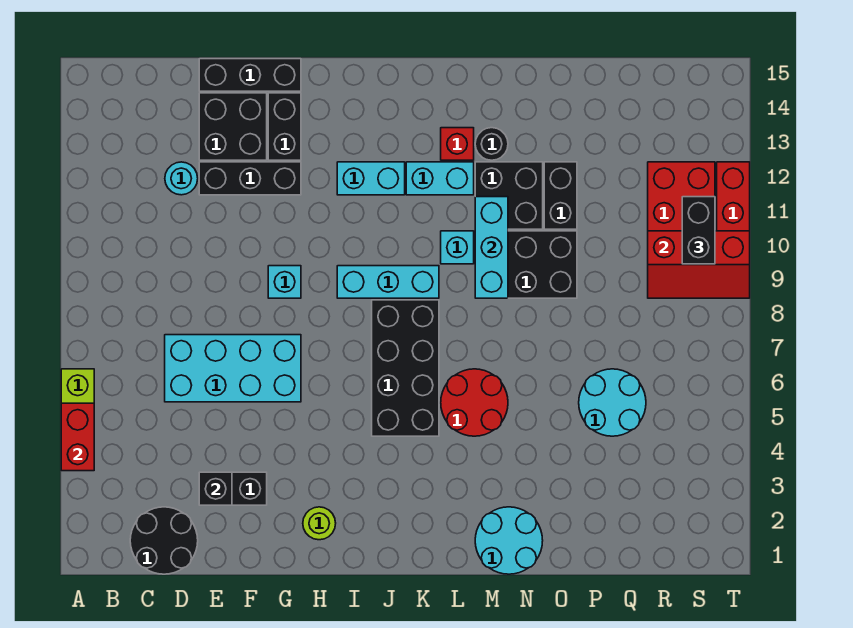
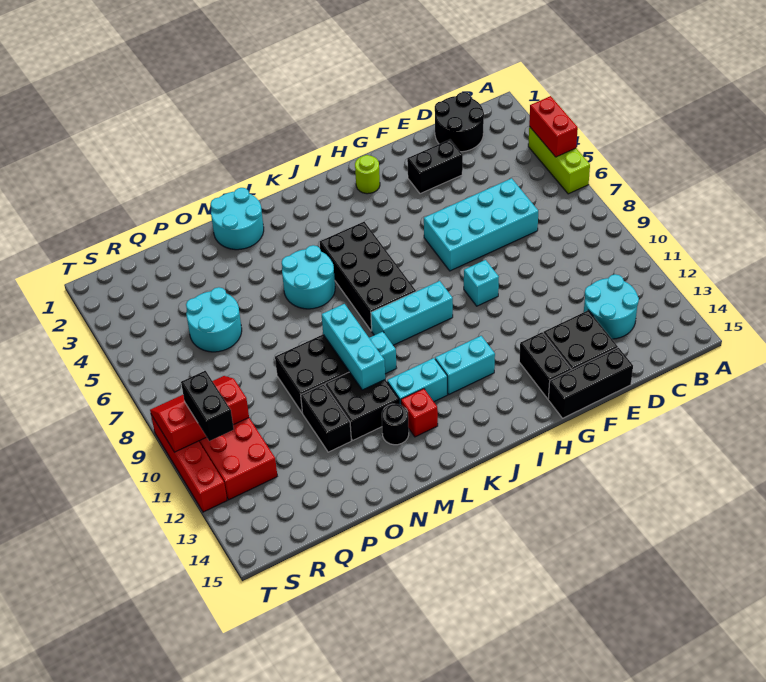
cyan 1x1 round brick [165,162,198,195] -> cyan 2x2 round brick [584,274,639,339]
black 1x1 brick [199,472,232,505] -> none
black 1x3 brick [199,162,301,195] -> none
red 2x2 round brick [441,369,508,436] -> cyan 2x2 round brick [282,245,335,309]

